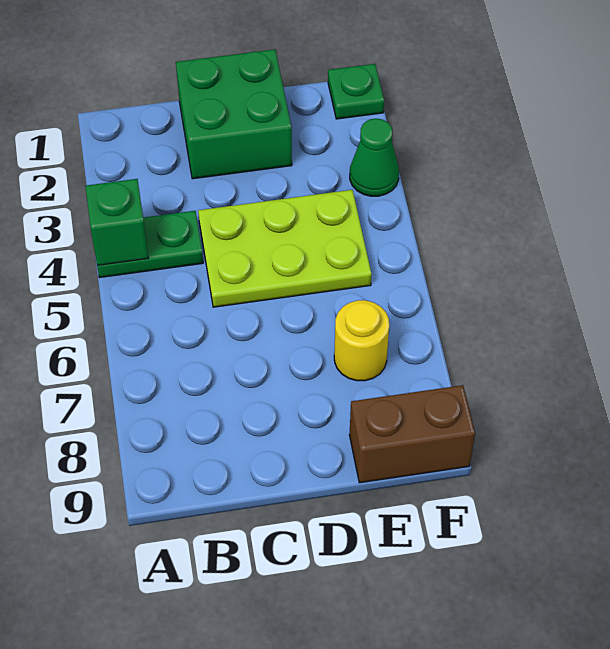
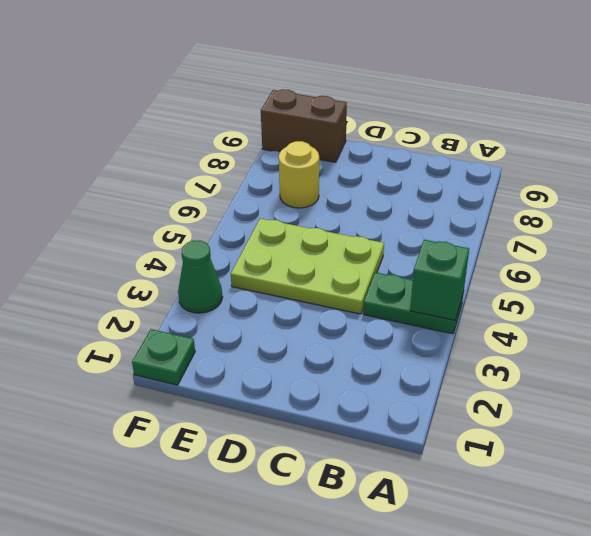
green 2x2 brick [176,49,292,179] -> none

